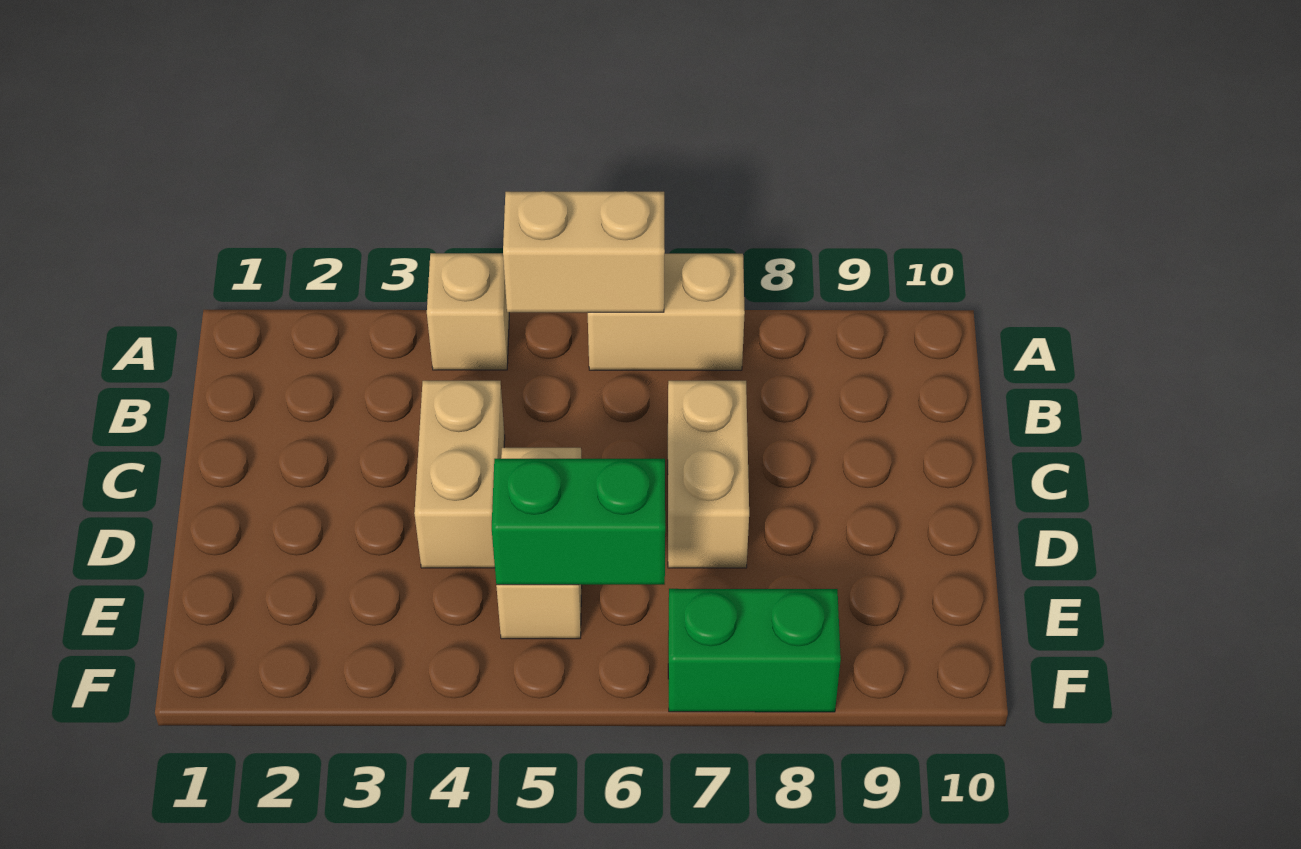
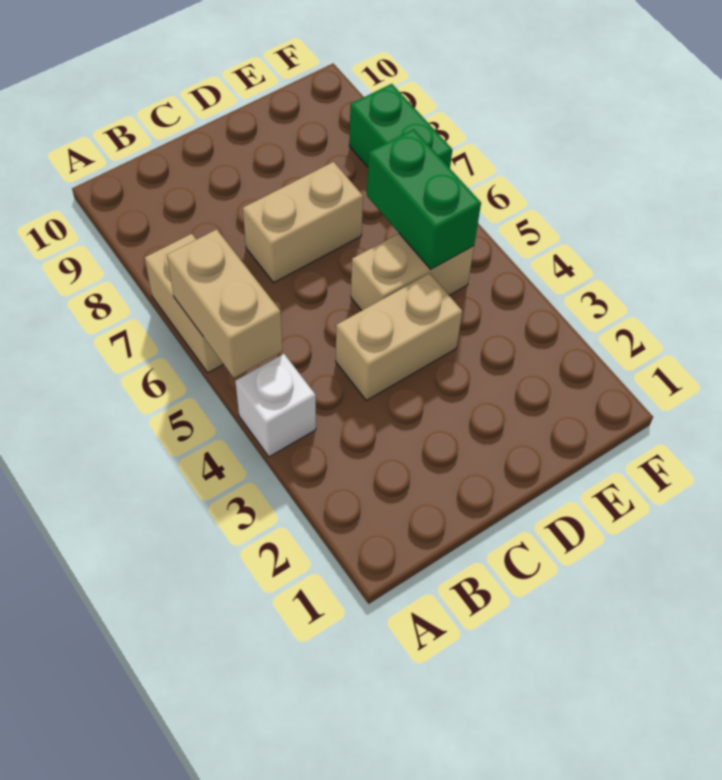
tan 1x1 brick [427,253,509,370] -> white 1x1 brick [235,354,316,457]

